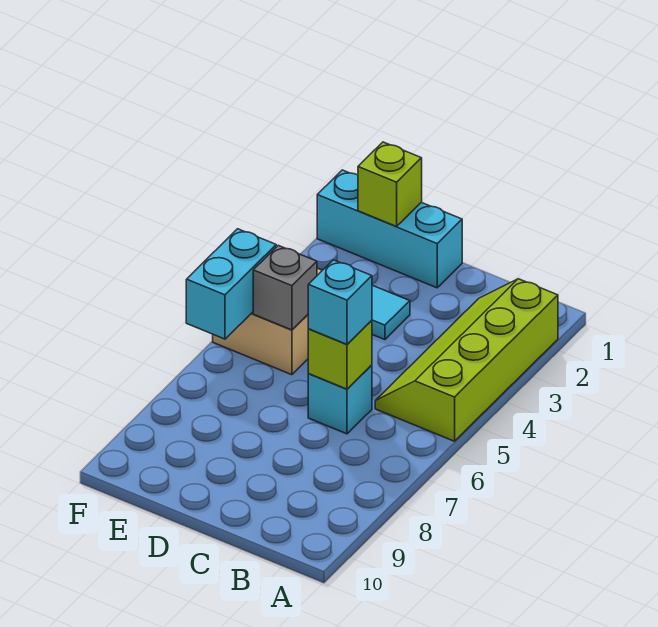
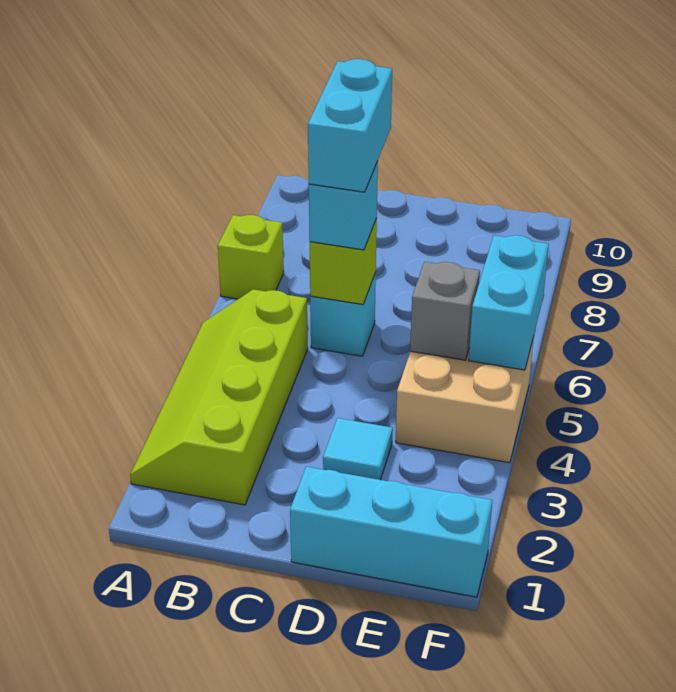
lime 2x4 slope [375,279,558,441] -> lime 2x4 slope turned to [130,289,308,505]
none -> cyan 1x2 brick [308,59,392,192]
lime 1x1 brick [358,142,422,226] -> lime 1x1 brick moved to [218,215,284,299]

